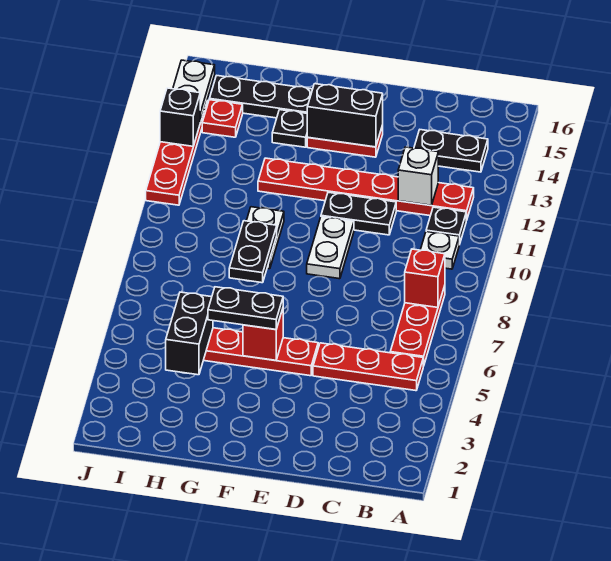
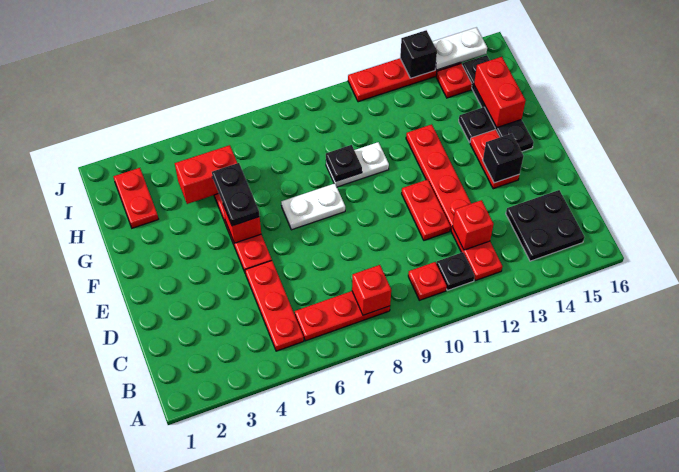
white 1x1 plate [421,232,459,269] -> red 1x1 plate [408,262,447,300]
black 1x2 plate [414,130,488,172] -> black 2x2 plate [506,190,584,261]
white 1x1 brick [398,147,438,205] -> red 1x1 brick [453,200,494,250]
black 1x2 plate [321,192,396,235] -> red 1x2 plate [402,180,450,240]
white 1x2 plate [307,217,354,279] -> white 1x2 plate moved to [281,183,345,230]
black 1x2 brick [307,84,383,147] -> black 1x1 brick [483,134,524,183]
black 1x2 plate [229,221,277,283] -> black 1x1 plate [326,145,362,181]
none -> red 1x2 brick [474,57,526,127]
none -> red 1x2 plate [113,168,158,228]
black 1x2 brick [166,292,213,375] -> red 1x2 brick [175,145,237,204]

